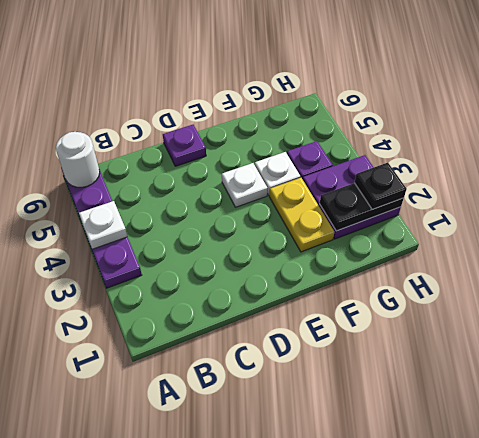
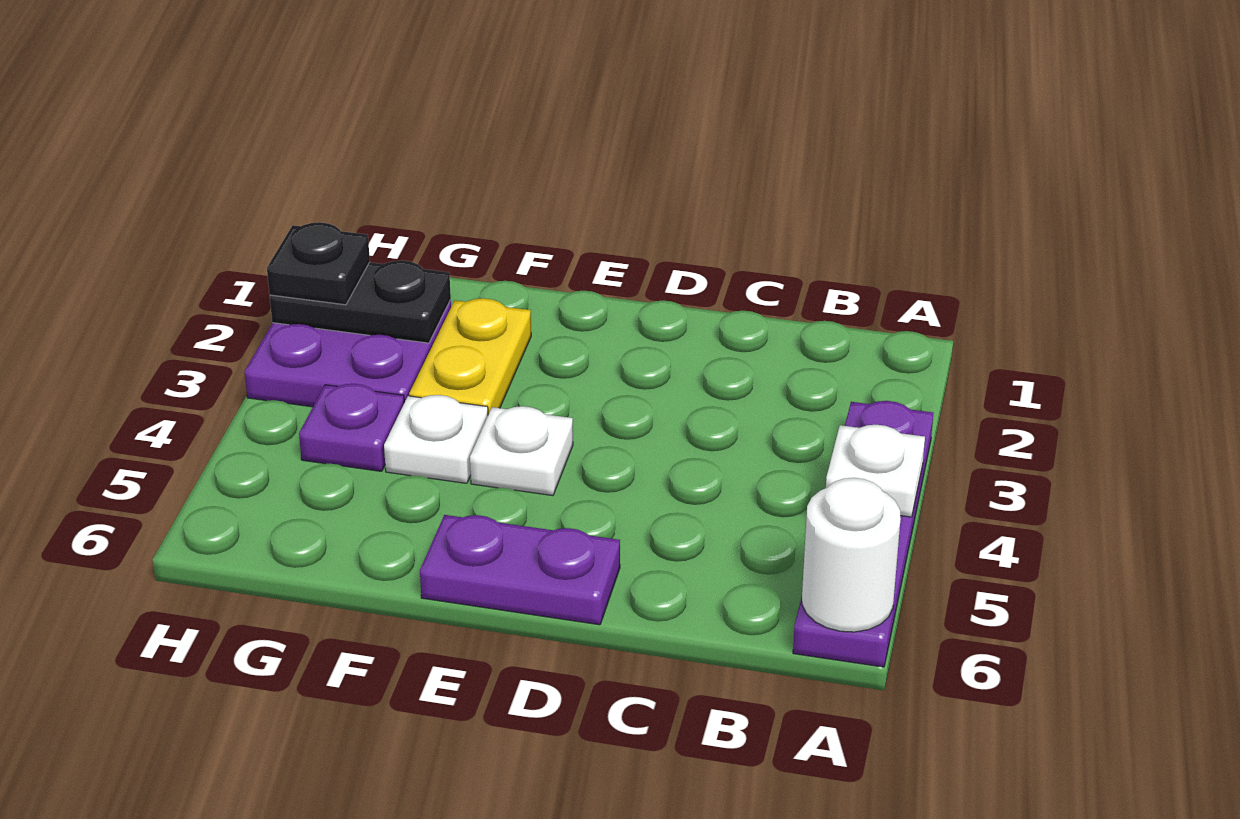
purple 1x1 plate [163,125,206,166] -> purple 1x2 plate [420,515,620,625]

